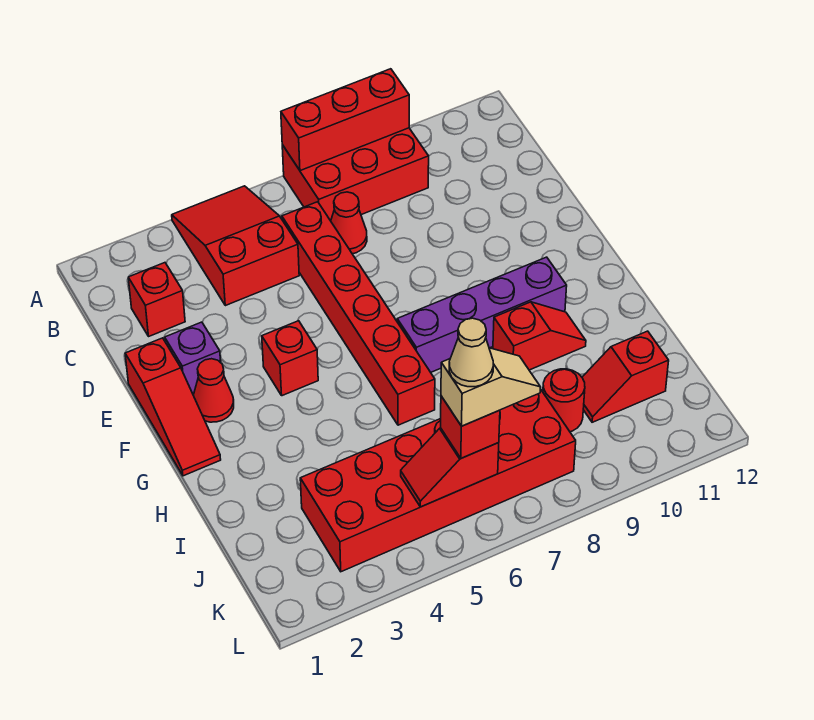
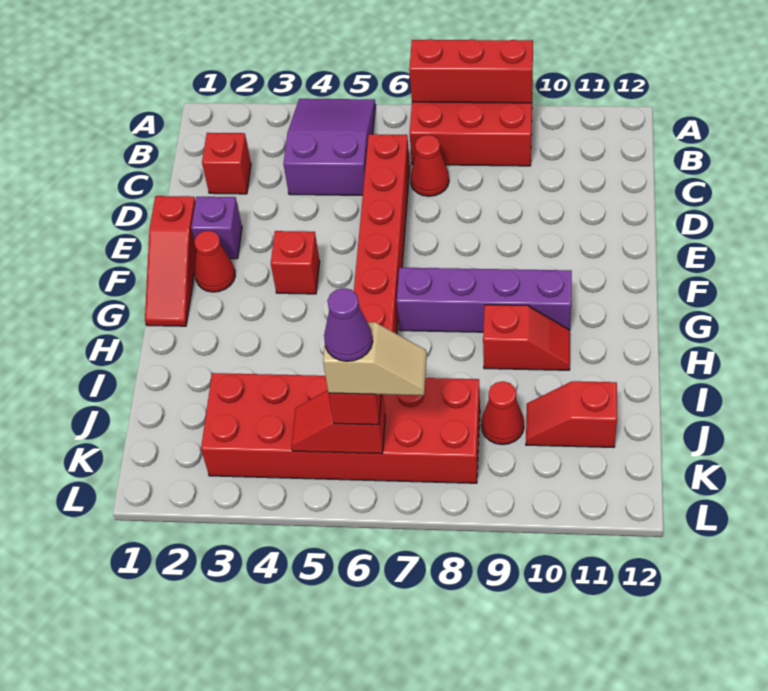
red 2x3 slope [172,186,299,306] -> purple 2x3 slope [283,99,375,195]
red 1x1 round brick [543,369,585,432] -> red 1x1 cone [481,381,524,445]
tan 1x1 cone [449,318,493,387] -> purple 1x1 cone [324,288,373,361]

